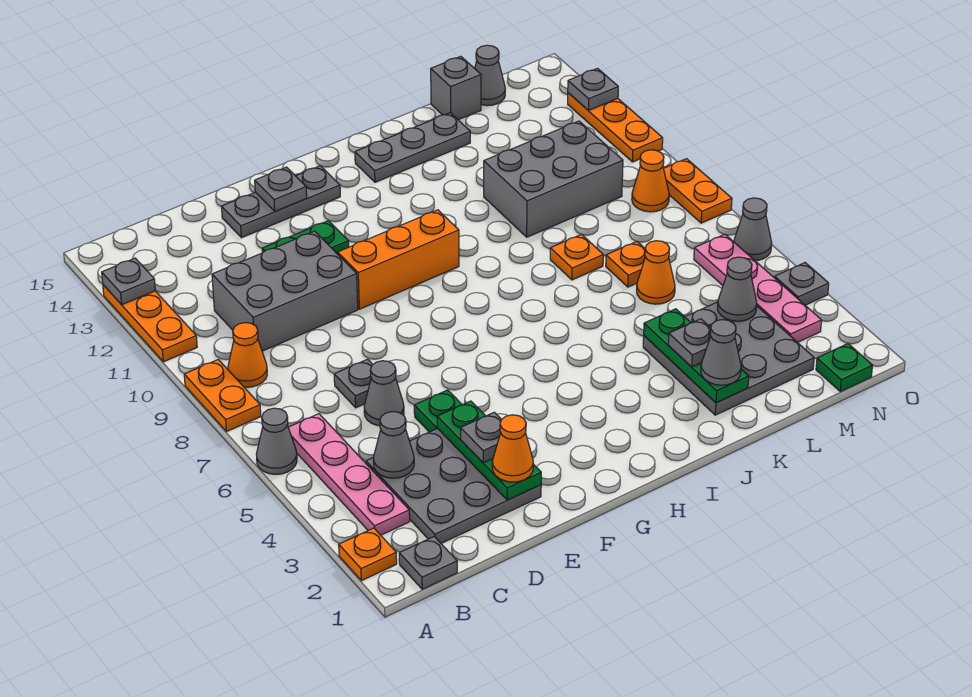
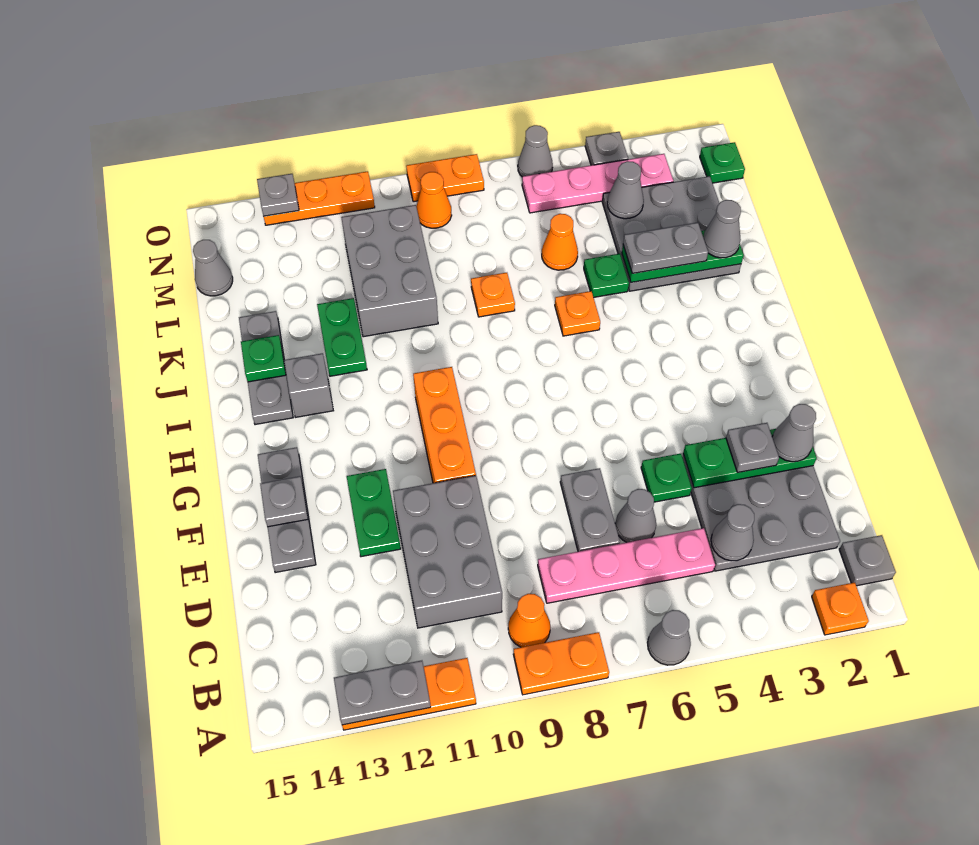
grey 1x1 plate [102,258,155,305] -> grey 1x2 plate [334,661,431,725]
pink 1x4 plate [288,414,410,535] -> pink 1x4 plate moved to [538,528,715,603]
grey 1x1 plate [334,359,373,408] -> grey 1x2 plate [560,468,620,552]
orange 1x1 cone [492,415,533,482] -> grey 1x1 cone [772,404,816,462]
none -> green 1x2 plate [317,298,367,376]
none -> green 1x1 plate [241,335,286,382]
grey 1x1 plate [668,319,711,367] -> grey 1x2 plate [623,223,708,273]
none -> green 1x1 plate [584,254,629,297]
orange 1x1 plate [606,241,645,287] -> orange 1x1 plate moved to [555,291,600,336]
grey 1x1 brick [431,56,481,120] -> grey 1x1 brick moved to [284,353,333,417]

